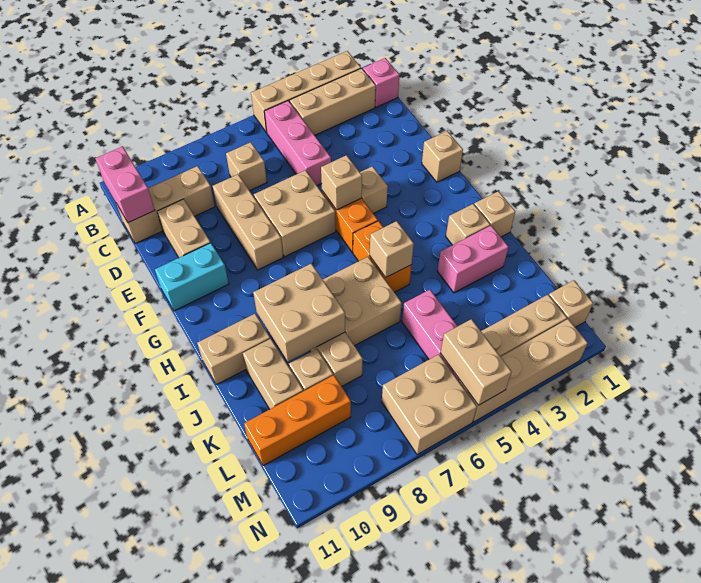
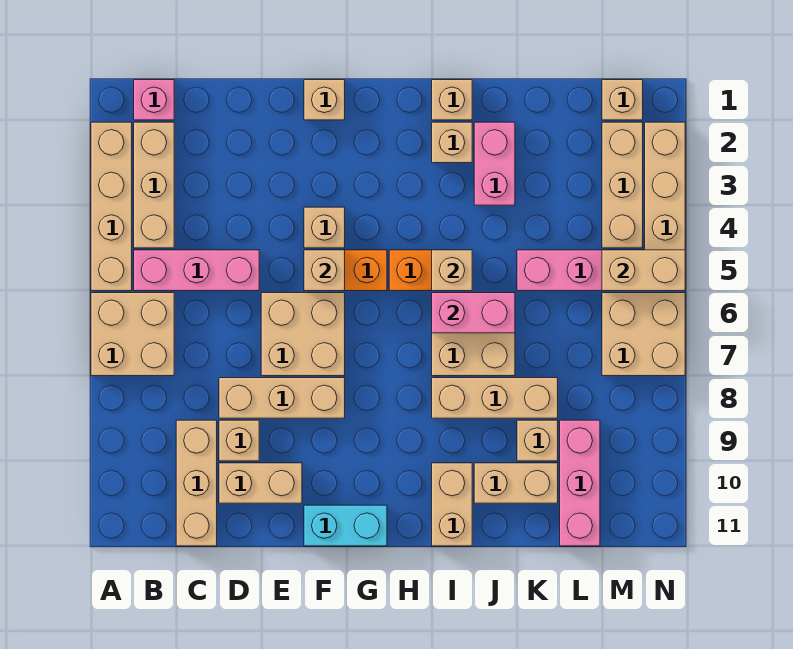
pink 1x2 brick [95,147,155,223] -> pink 1x2 brick moved to [432,293,515,333]
tan 1x1 brick [226,142,267,191] -> tan 1x1 brick moved to [219,420,259,461]
cyan 1x2 brick [155,243,229,311] -> cyan 1x2 brick turned to [304,505,387,546]
tan 2x2 brick [253,263,345,362] -> tan 2x2 brick moved to [91,293,174,376]
orange 1x3 brick [244,375,351,466] -> pink 1x3 brick [560,420,600,546]

